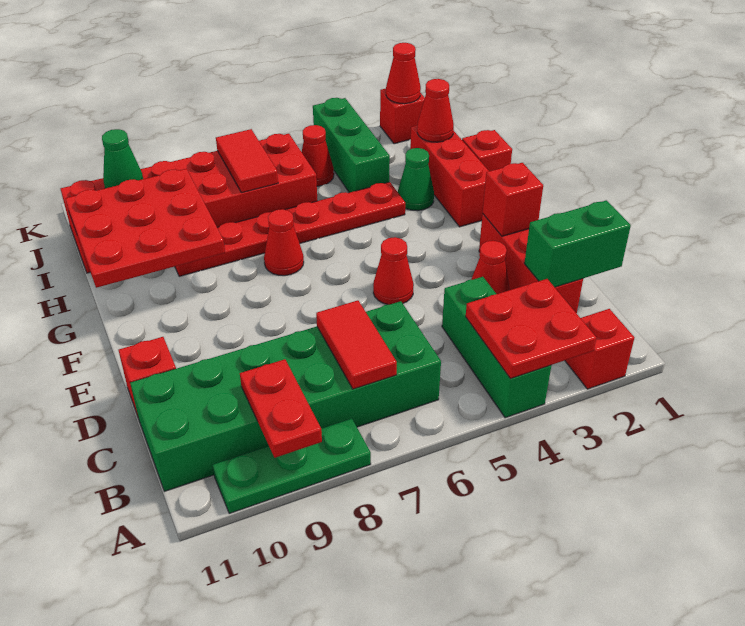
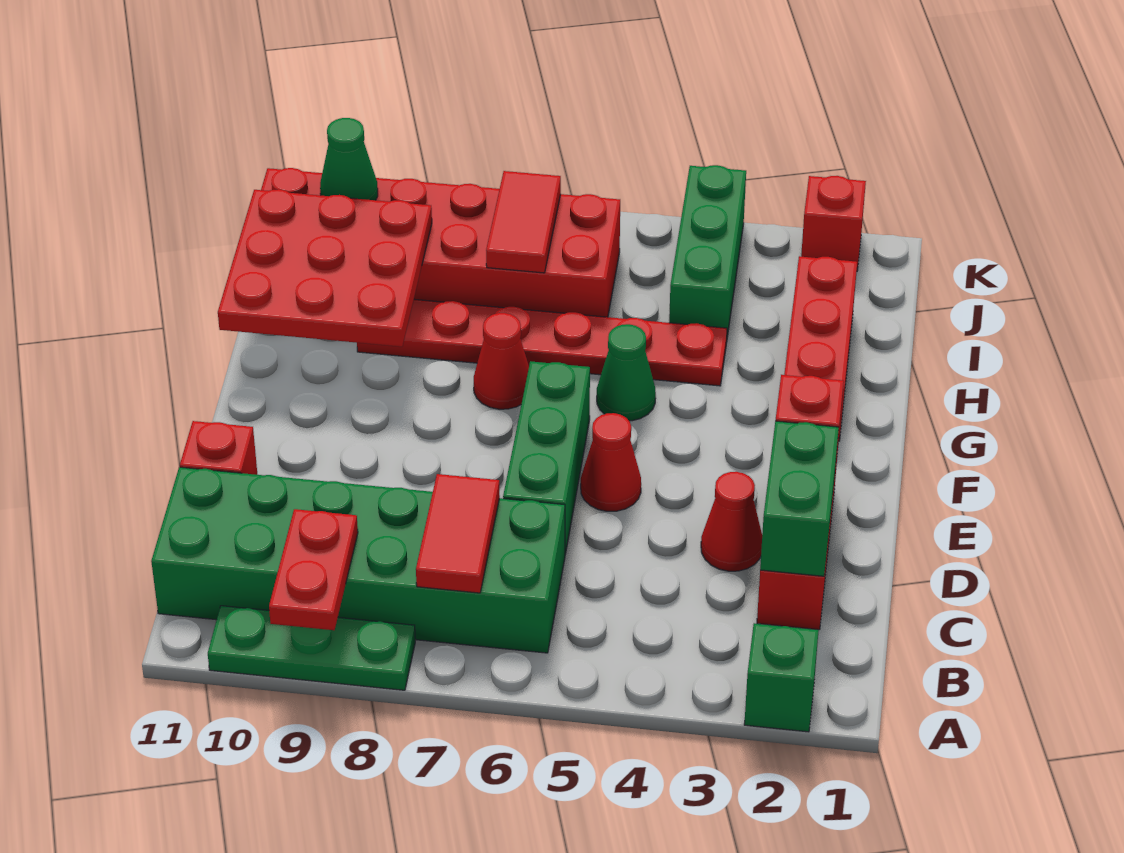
red 1x1 brick [565,309,634,389] -> green 1x1 brick [744,623,819,732]
red 2x2 plate [466,279,596,379] -> none
green 1x3 brick [442,277,551,418] -> green 1x3 brick moved to [503,361,590,554]
green 1x2 brick [524,200,631,287] -> green 1x2 brick turned to [760,421,839,576]
red 1x1 brick [462,130,512,171] -> none
green 1x1 cone [398,148,434,211] -> green 1x1 cone moved to [597,324,656,421]
red 1x1 cone [417,79,454,142] -> none
red 1x1 cone [302,125,334,186] -> none
red 1x1 cone [386,43,421,104] -> none

